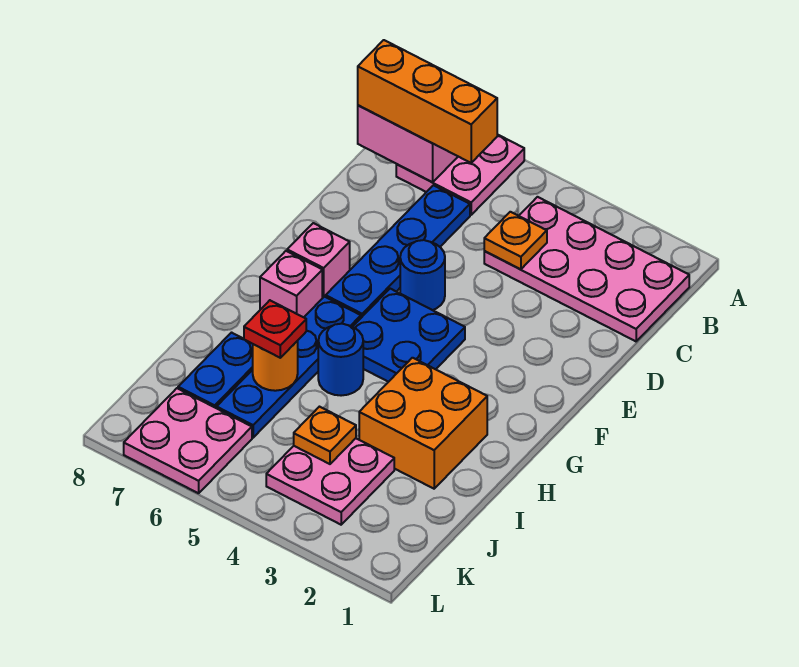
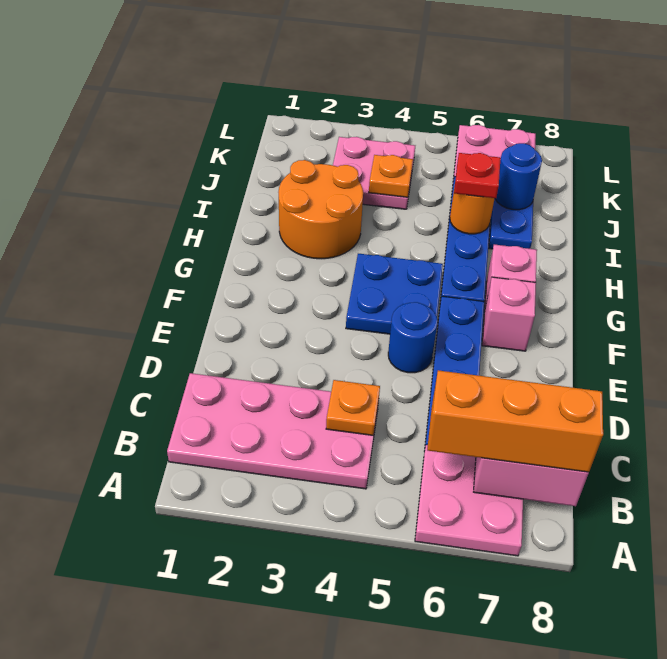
orange 2x2 brick [359,358,487,489] -> orange 2x2 round brick [279,160,363,259]
blue 1x1 round brick [318,324,363,396] -> blue 1x1 round brick moved to [495,143,542,210]

